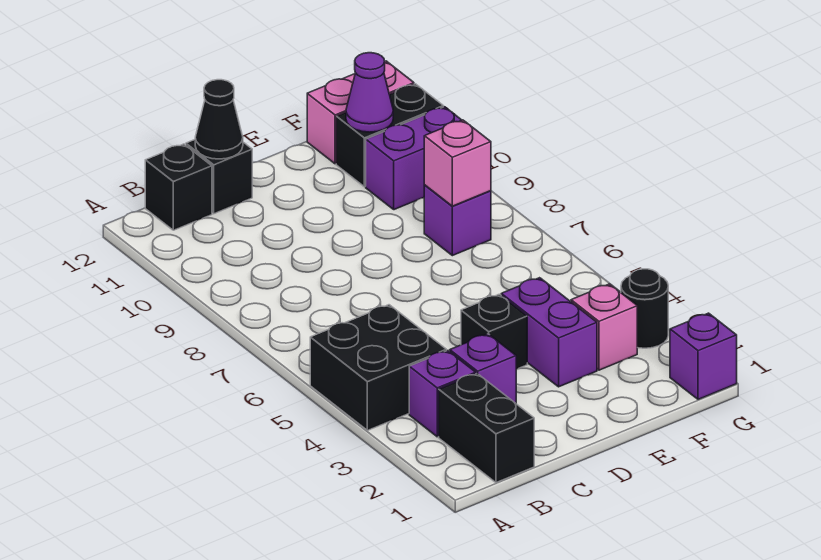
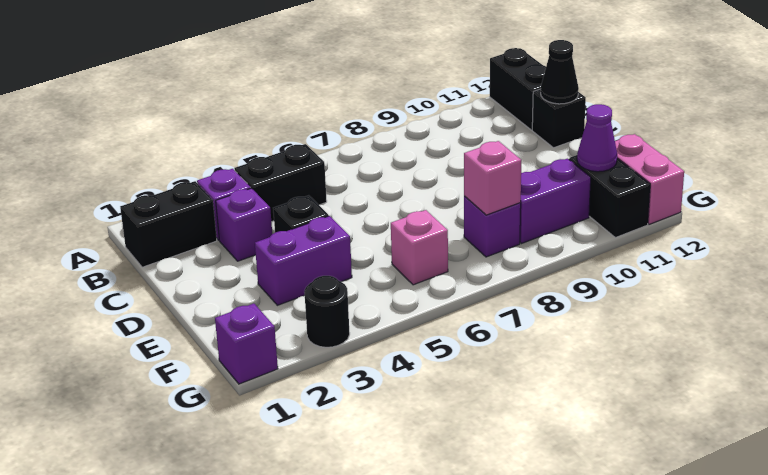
black 2x2 brick [310,305,446,430] -> black 1x2 brick [234,144,327,222]
black 1x1 brick [145,144,212,230] -> black 1x2 brick [490,48,546,130]
pink 1x1 brick [571,284,637,370] -> pink 1x1 brick moved to [391,210,448,285]
purple 1x2 brick [366,107,461,210] -> purple 1x2 brick turned to [520,159,591,244]

